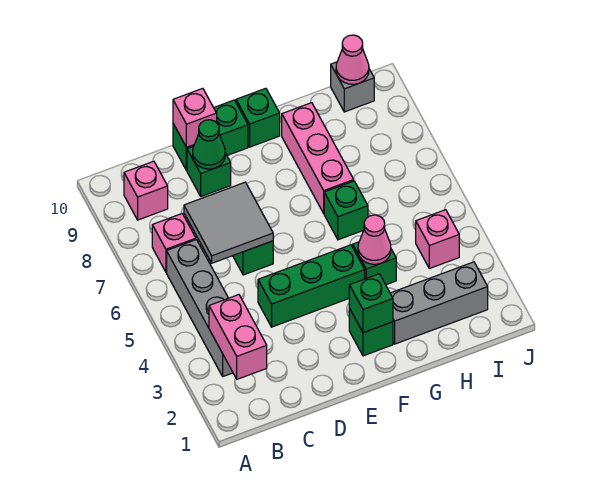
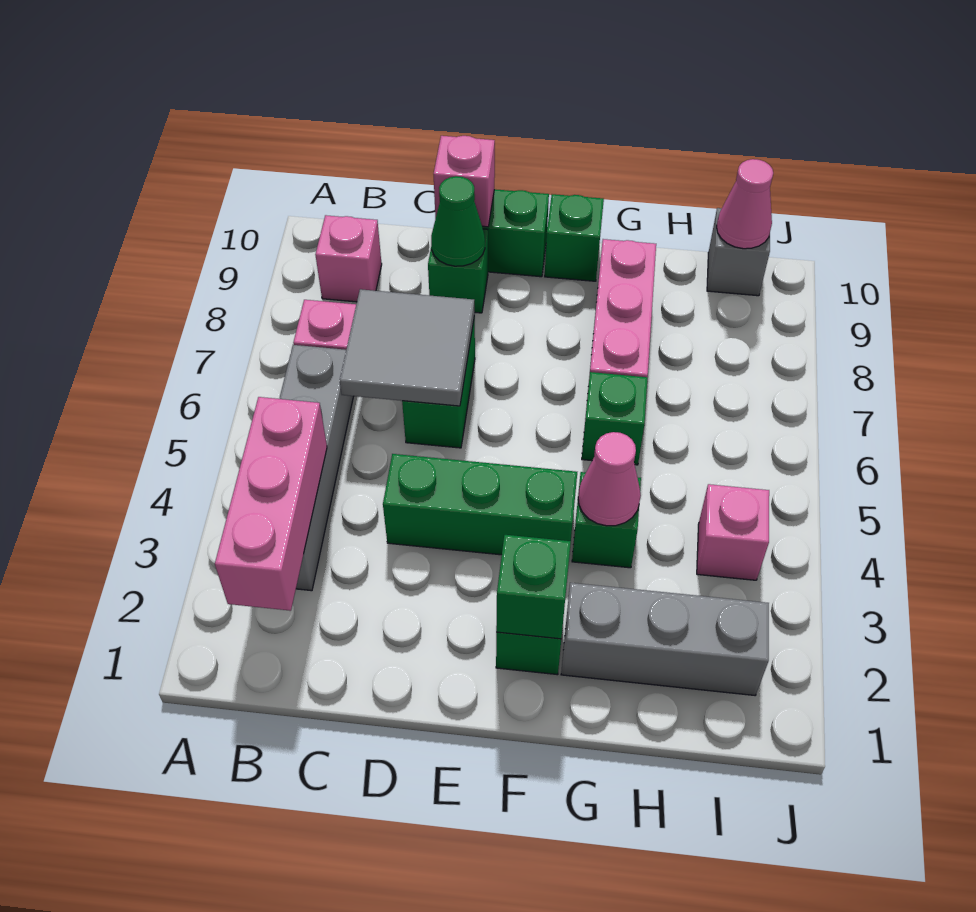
pink 1x2 brick [209,295,267,379] -> pink 1x3 brick [215,397,327,611]

